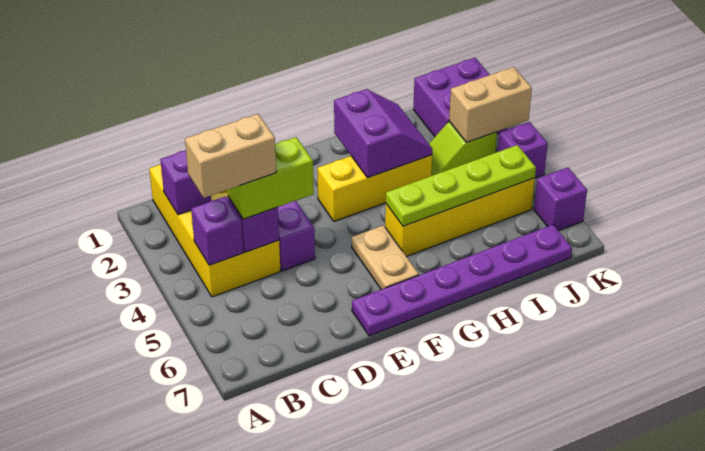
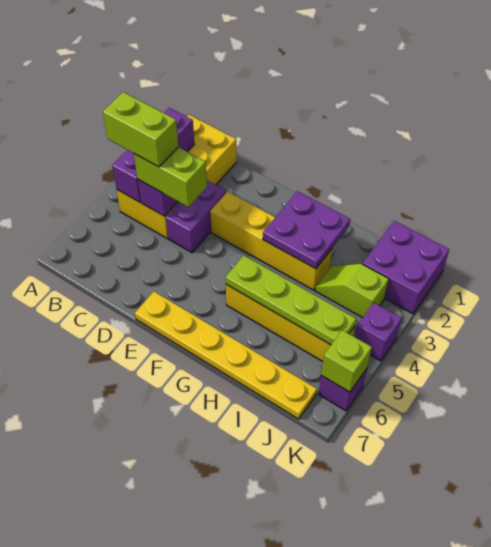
tan 1x2 brick [185,114,276,198] -> lime 1x2 brick [103,92,178,167]
purple 1x6 plate [352,225,572,336] -> yellow 1x6 plate [135,292,317,419]
yellow 1x3 brick [317,155,432,221] -> yellow 1x4 brick [210,192,332,290]
tan 1x2 plate [351,225,419,289] -> none
purple 2x2 slope [334,89,432,178] -> purple 2x2 plate [263,191,350,269]
tan 1x2 brick [449,67,532,142] -> none
none -> lime 1x1 brick [321,330,372,392]

